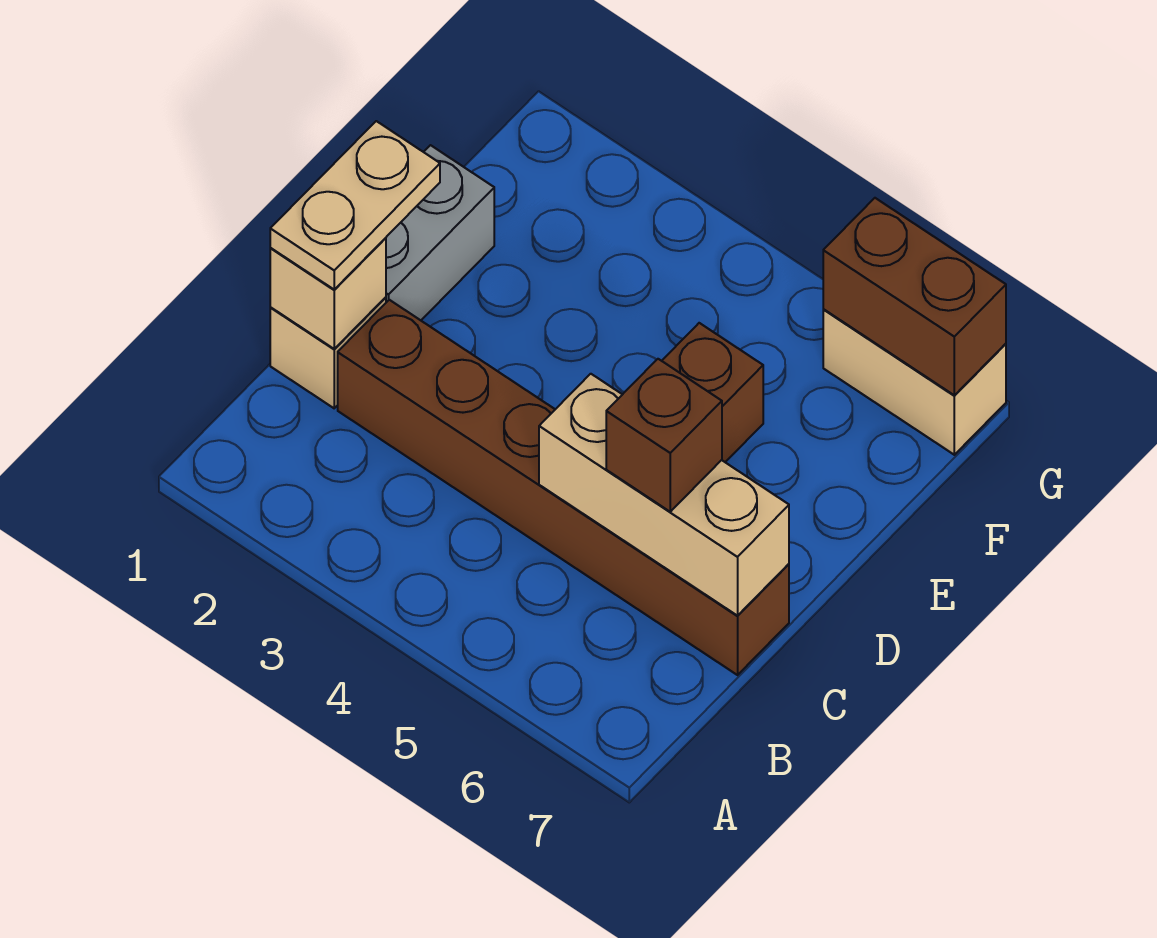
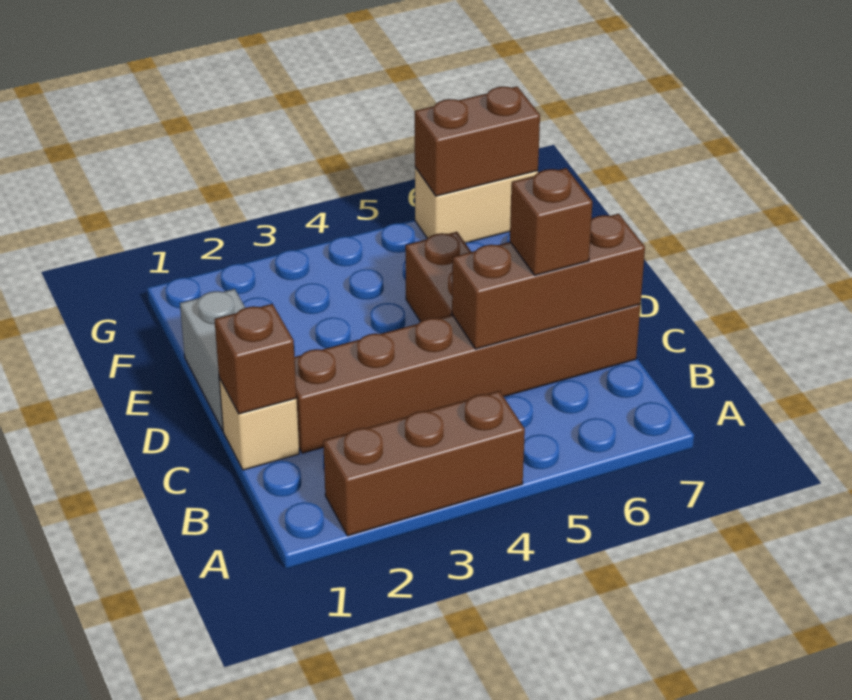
none -> brown 1x3 brick [323,391,525,536]
tan 1x1 brick [270,238,386,349] -> brown 1x1 brick [214,304,296,414]
tan 1x2 plate [270,121,440,289] -> none
tan 1x3 brick [539,374,789,616] -> brown 1x3 brick [452,214,645,349]

